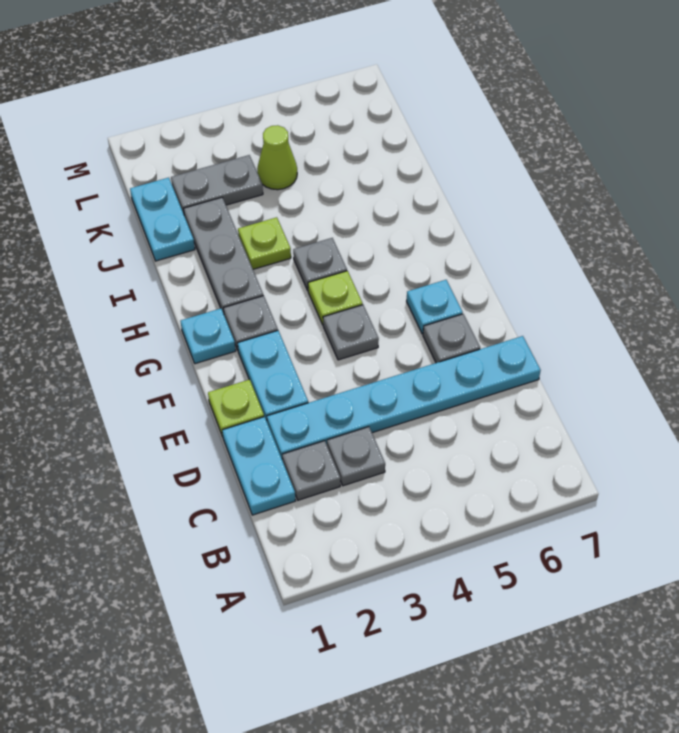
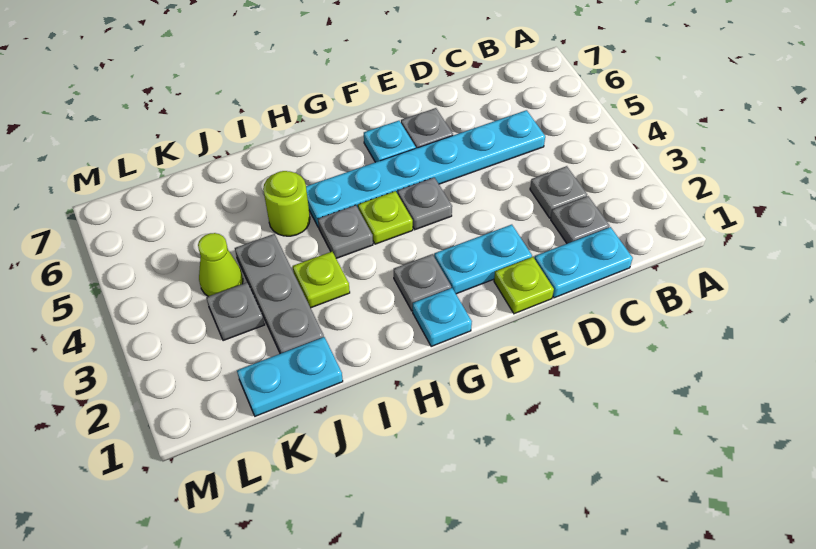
cyan 1x6 plate [267,336,541,461] -> cyan 1x6 plate turned to [306,110,545,227]
grey 1x3 plate [184,197,263,314] -> grey 1x3 plate turned to [235,234,324,354]
none -> lime 1x1 round brick [263,171,310,236]
grey 1x2 plate [171,155,263,214] -> grey 1x1 plate [206,282,265,341]

